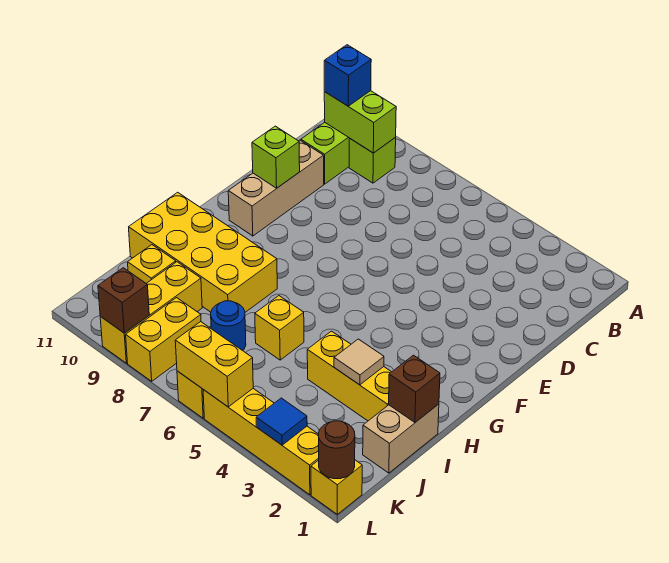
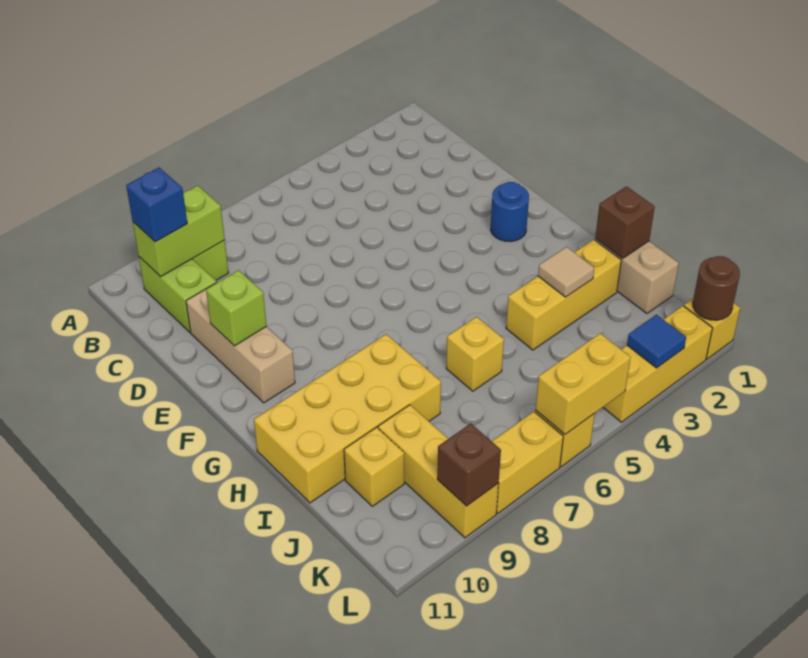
blue 1x1 round brick [211,301,246,351] -> blue 1x1 round brick moved to [490,182,529,242]
yellow 1x2 brick [126,298,201,381] -> yellow 1x2 brick turned to [492,412,563,514]
yellow 1x4 brick [203,389,319,495] -> yellow 1x3 brick [603,306,712,422]

